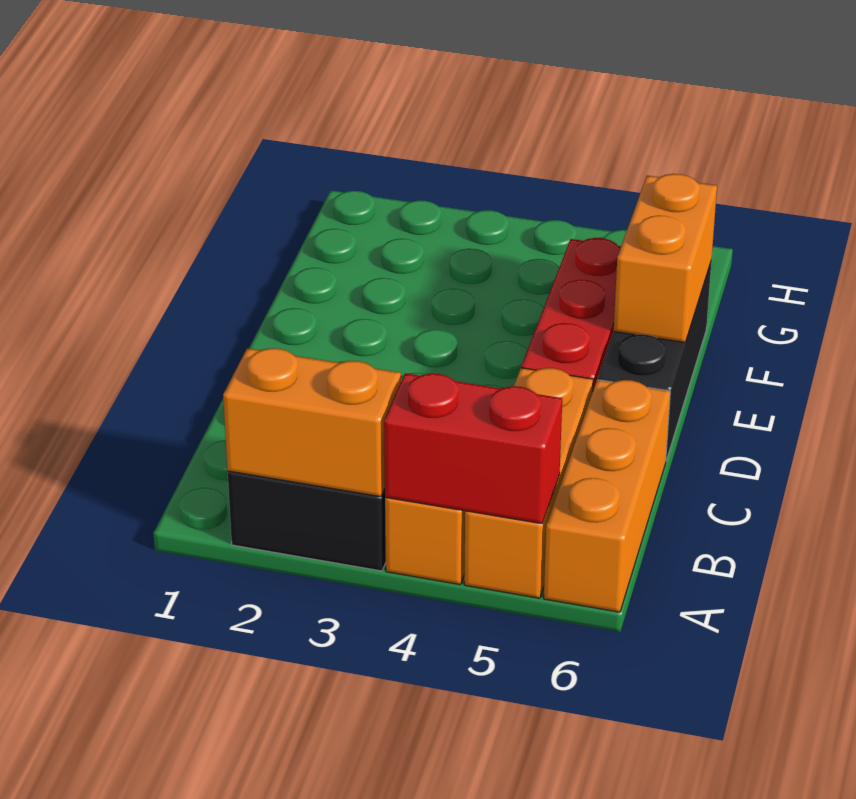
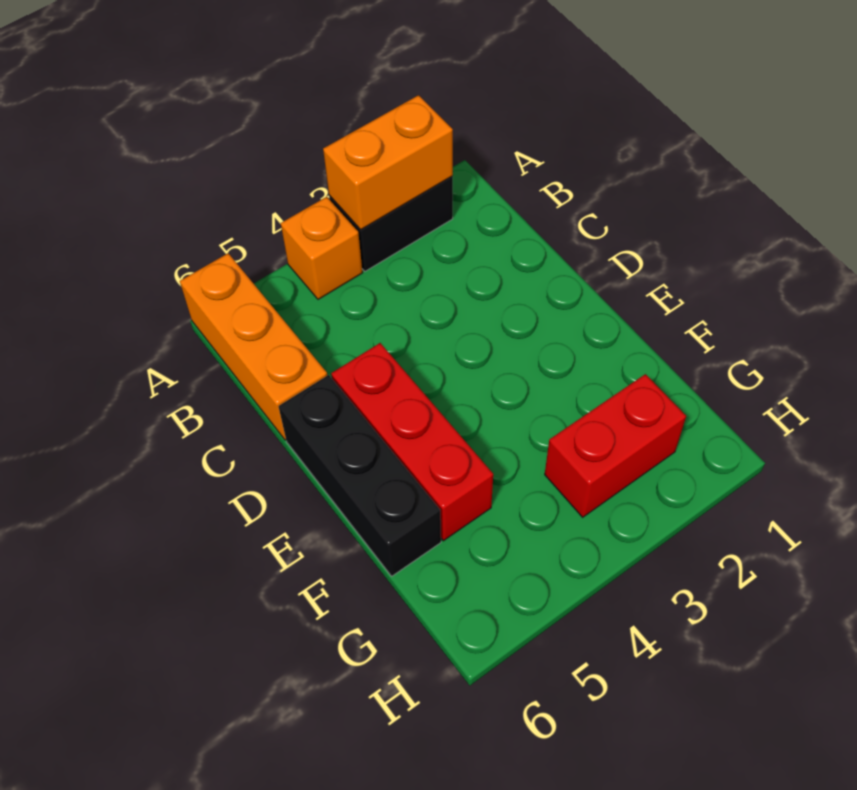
red 1x2 brick [384,373,562,524] -> red 1x2 brick moved to [545,374,686,517]
orange 1x3 brick [464,368,593,598] -> none
orange 1x2 brick [614,174,717,342] -> none

